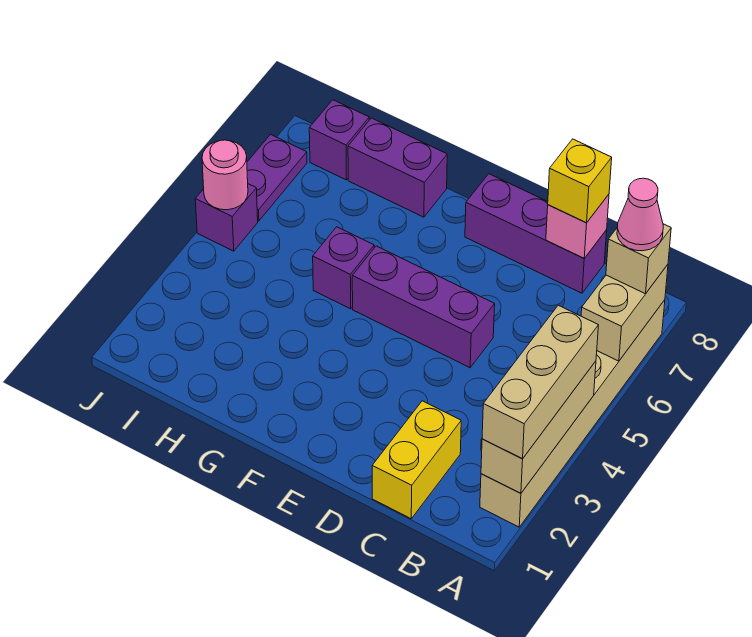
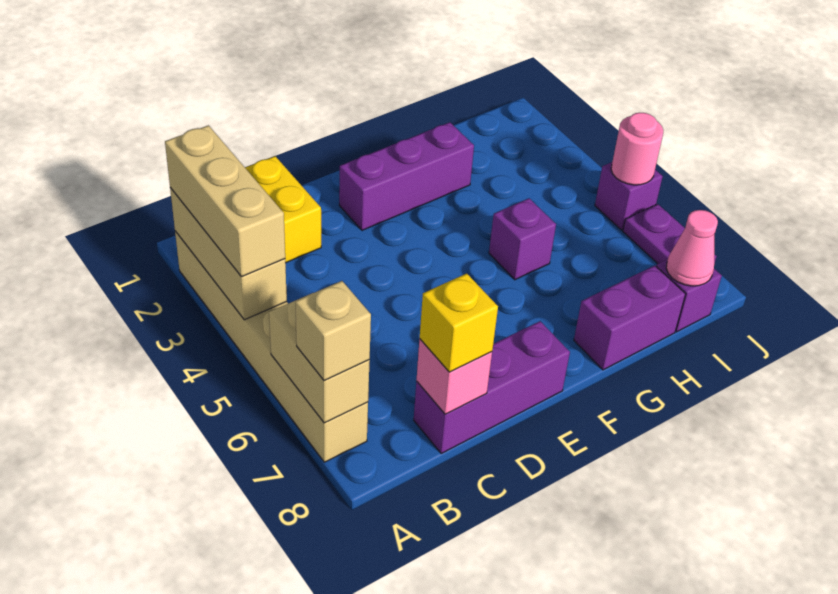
pink 1x1 cone [617,178,663,251] -> pink 1x1 cone moved to [666,210,718,286]
purple 1x3 brick [352,246,495,368] -> purple 1x3 brick moved to [339,122,474,230]

